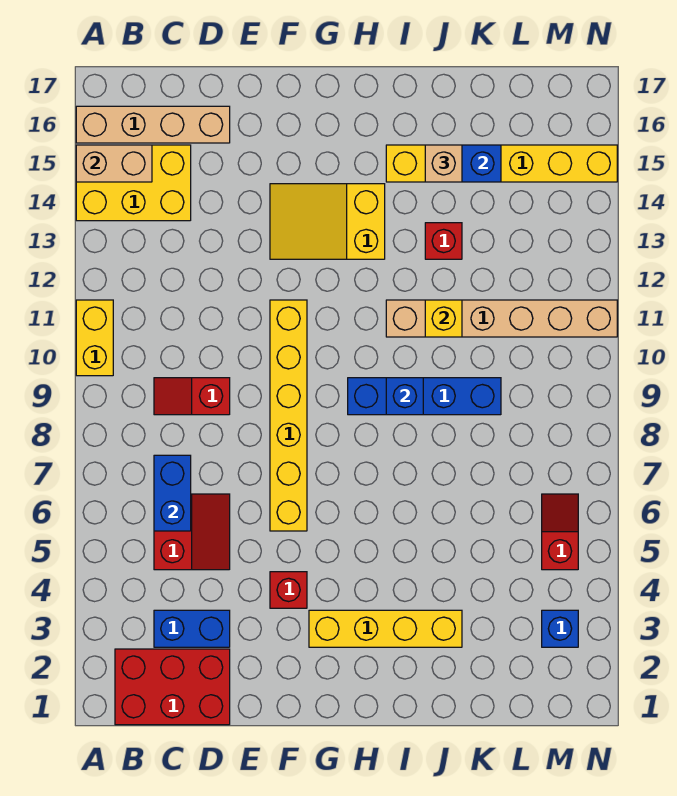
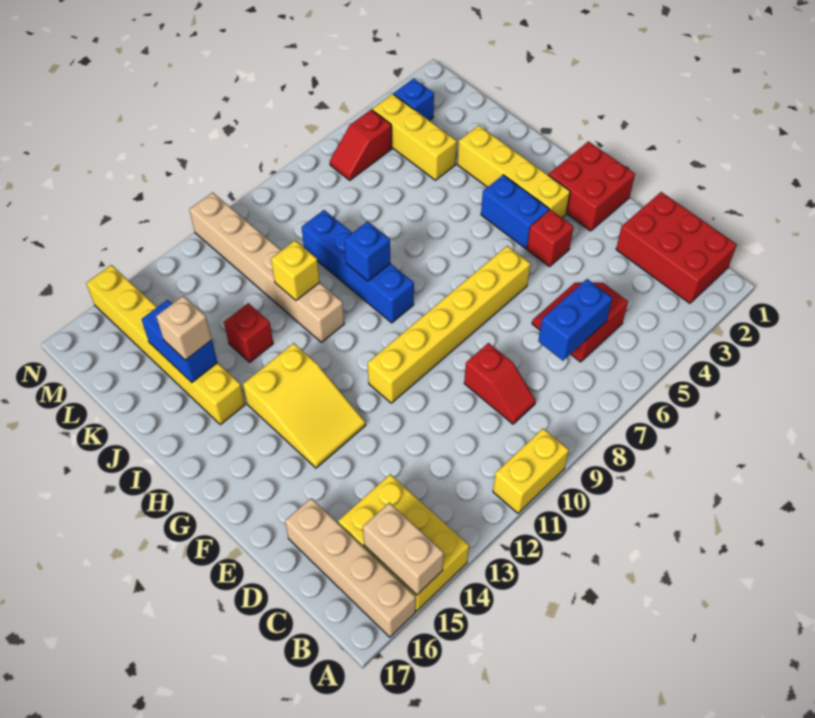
blue 1x2 brick [154,610,230,647] -> blue 1x2 brick moved to [481,175,549,249]
none -> red 2x2 brick [549,141,635,231]
none -> yellow 1x3 brick [372,94,457,180]

